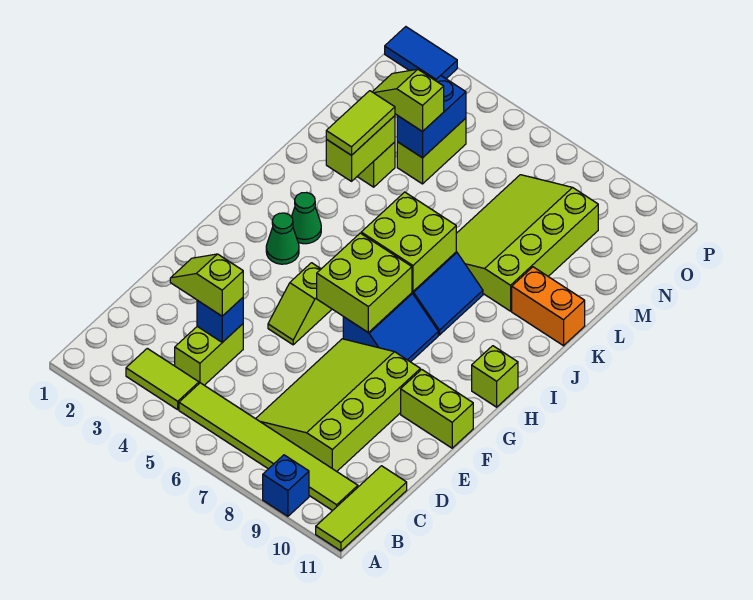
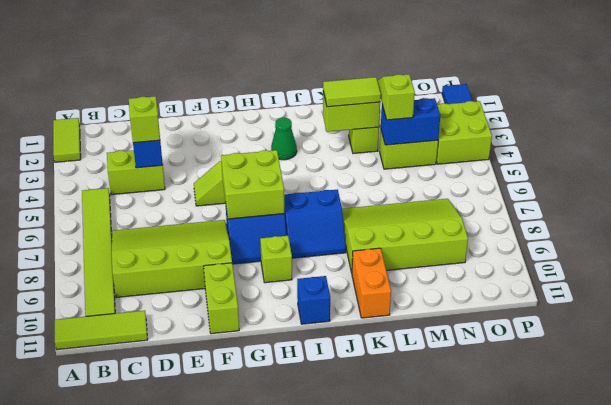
blue 1x1 brick [263,455,309,516] -> blue 1x1 brick moved to [297,276,330,324]
lime 1x2 tile [126,348,199,410] -> lime 1x2 tile moved to [53,118,81,162]
green 1x1 cone [266,213,299,264] -> none
lime 1x1 brick [472,346,518,407] -> lime 1x1 brick moved to [260,236,292,283]
lime 2x2 brick [361,192,456,291] -> lime 2x2 brick moved to [436,101,492,164]

